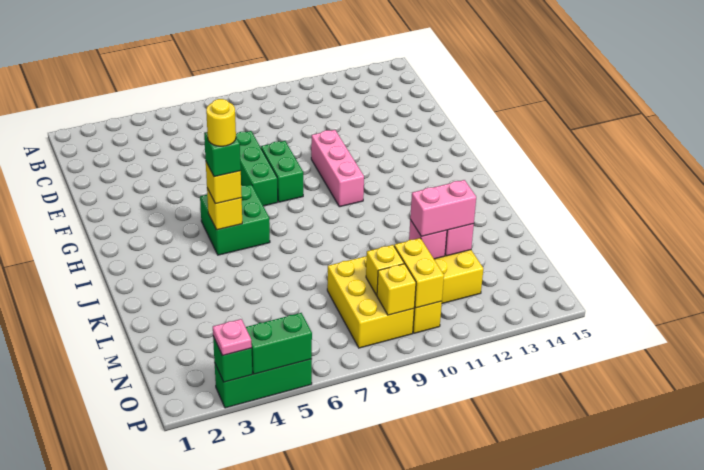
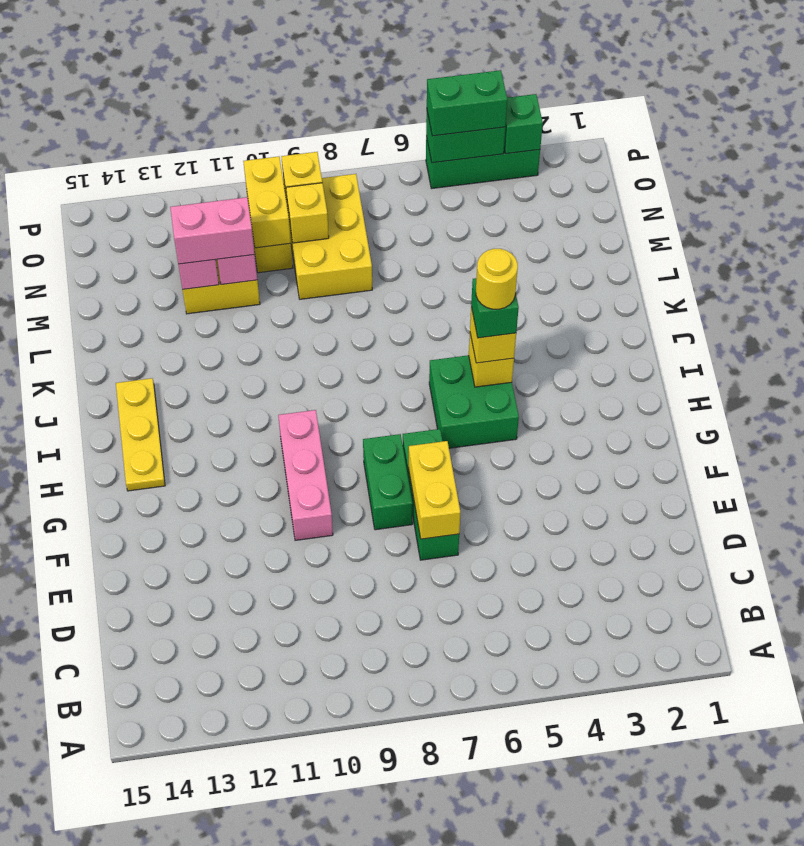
none -> yellow 1x2 brick [409,441,461,539]
none -> yellow 1x3 plate [116,378,165,491]
pink 1x1 plate [213,319,252,356] -> none
none -> green 1x2 brick [427,70,507,136]

